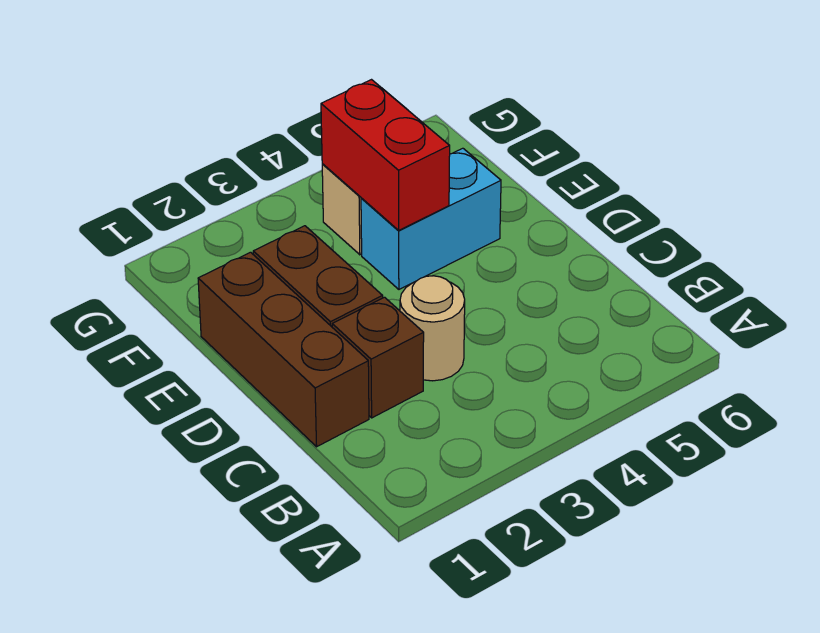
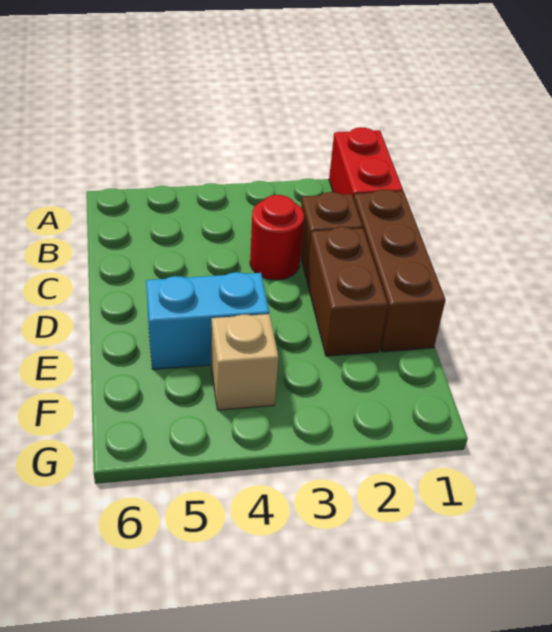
tan 1x1 round brick [400,276,465,381] -> red 1x1 round brick [250,195,304,280]
red 1x2 brick [321,80,450,230] -> red 1x2 brick moved to [329,127,403,198]

